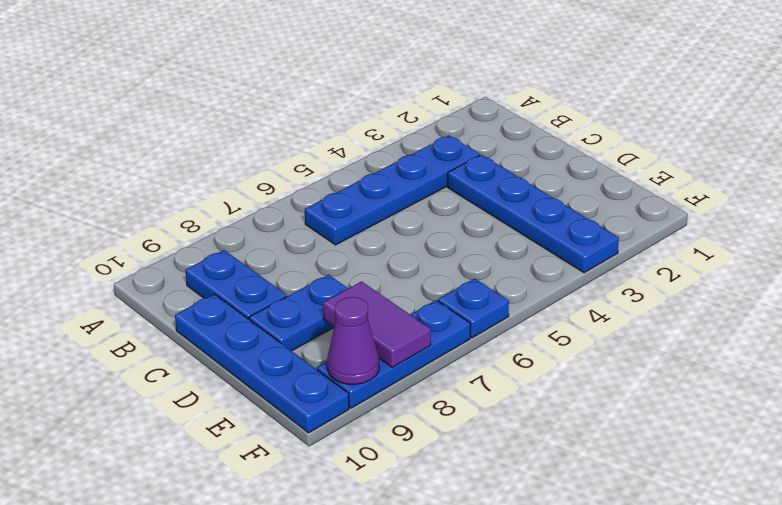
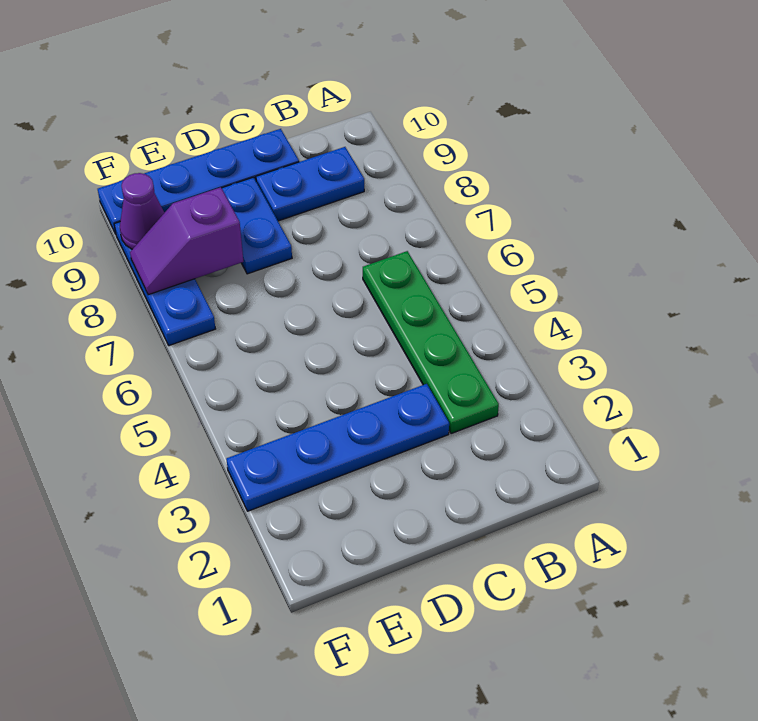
blue 1x4 plate [305,136,480,245] -> green 1x4 plate [363,251,499,434]
purple 1x2 tile [323,282,431,367] -> purple 1x2 slope [130,187,244,295]
blue 1x1 plate [438,278,509,338] -> none

